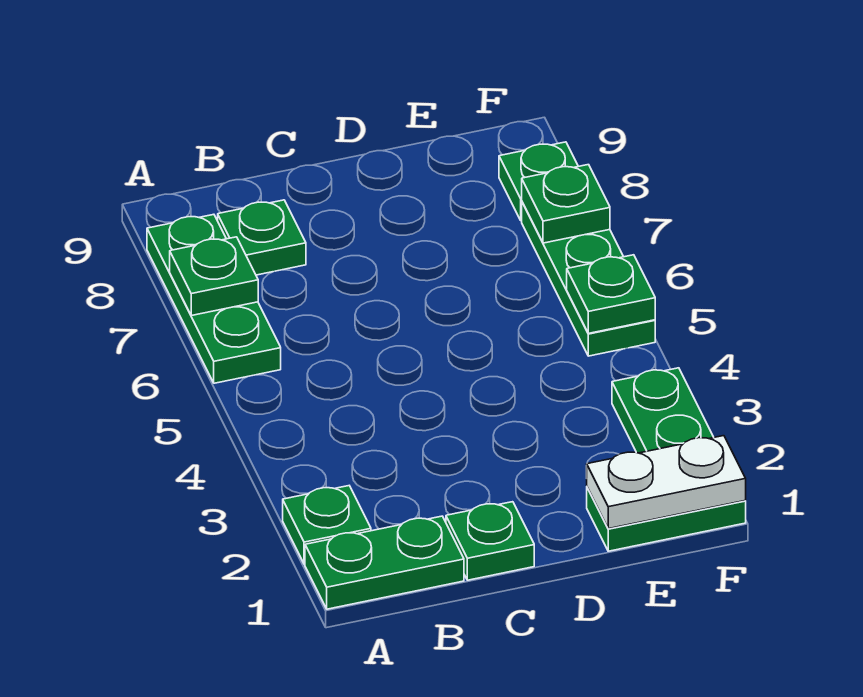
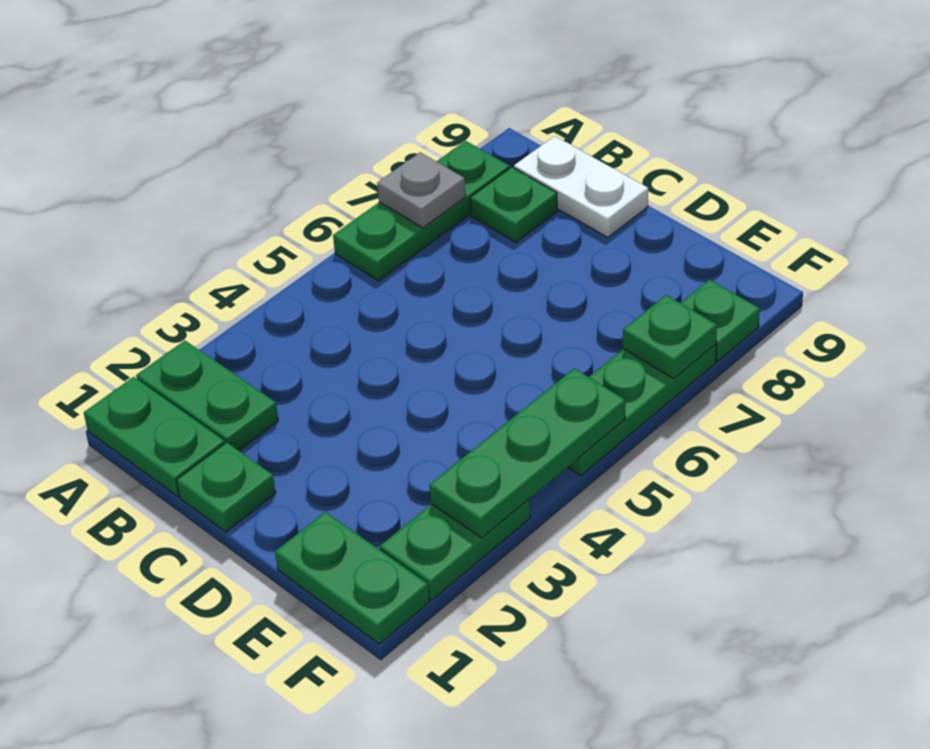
green 1x1 plate [283,486,371,564] -> green 1x2 plate [136,341,279,451]
green 1x1 plate [170,237,258,316] -> grey 1x1 plate [377,152,466,228]
white 1x2 plate [586,436,746,529] -> white 1x2 plate moved to [514,136,648,237]
green 1x1 plate [567,255,655,333] -> green 1x3 plate [429,368,625,538]

